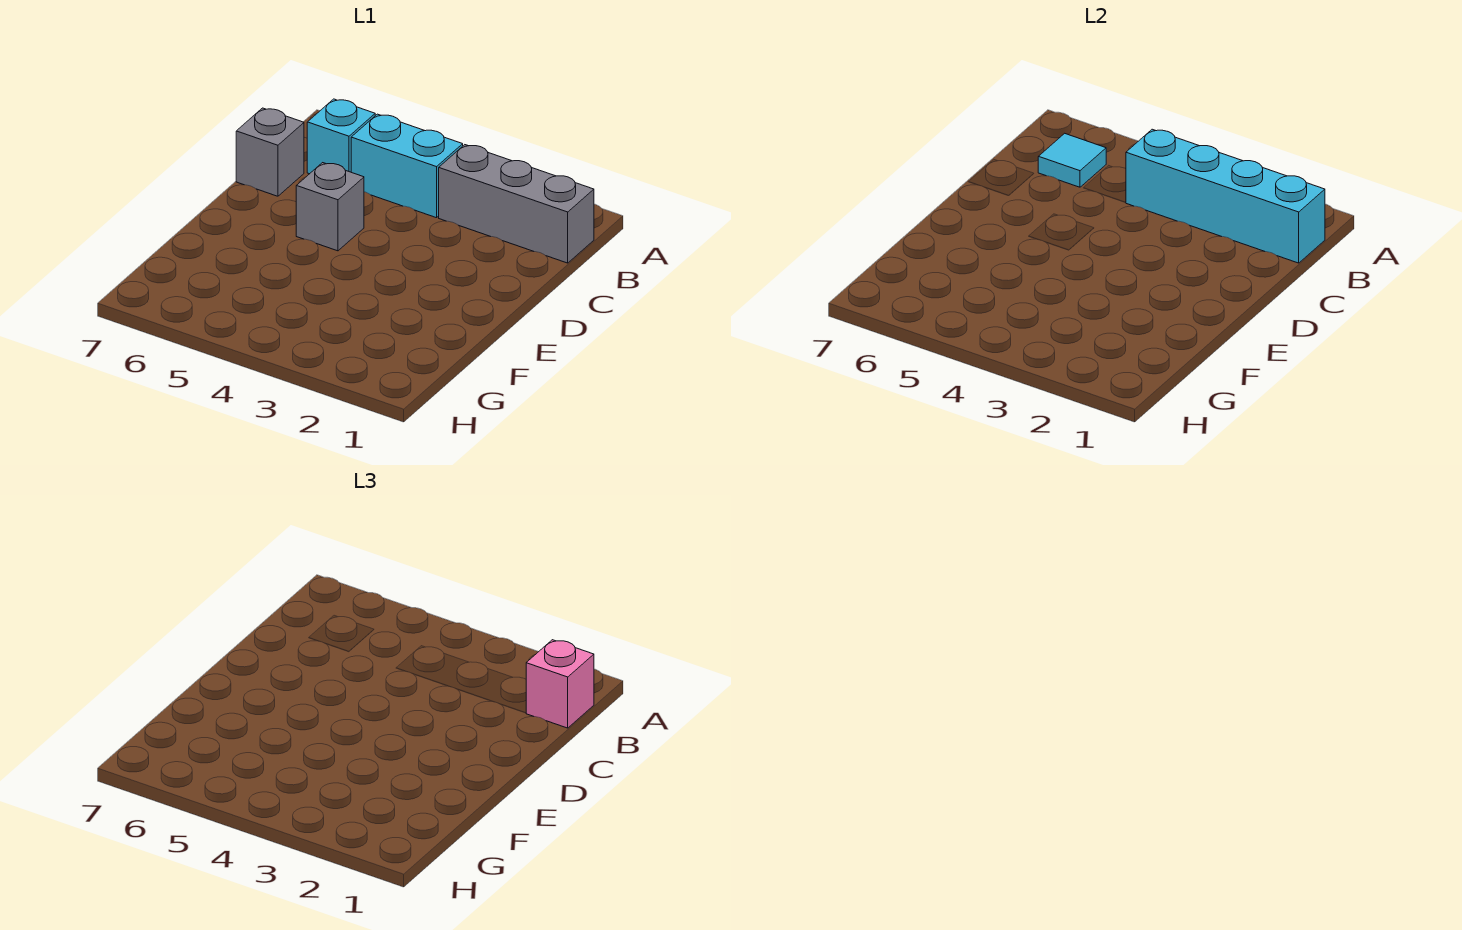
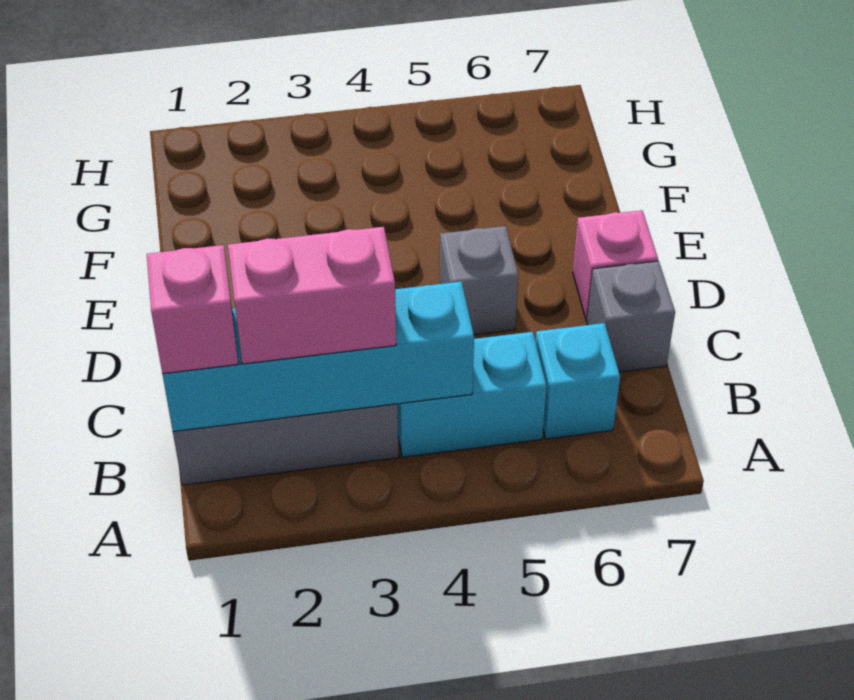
none -> pink 1x2 brick [228,227,396,364]
cyan 1x1 tile [1038,133,1106,187] -> none
none -> pink 1x1 brick [573,210,658,321]

